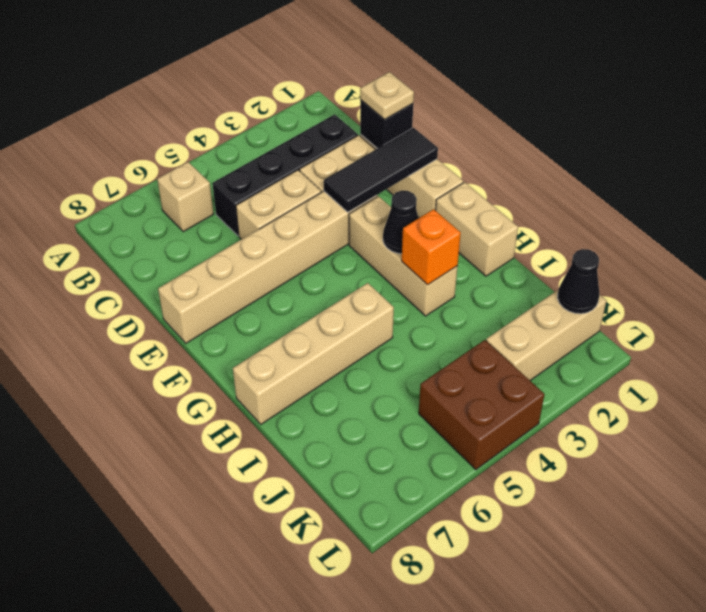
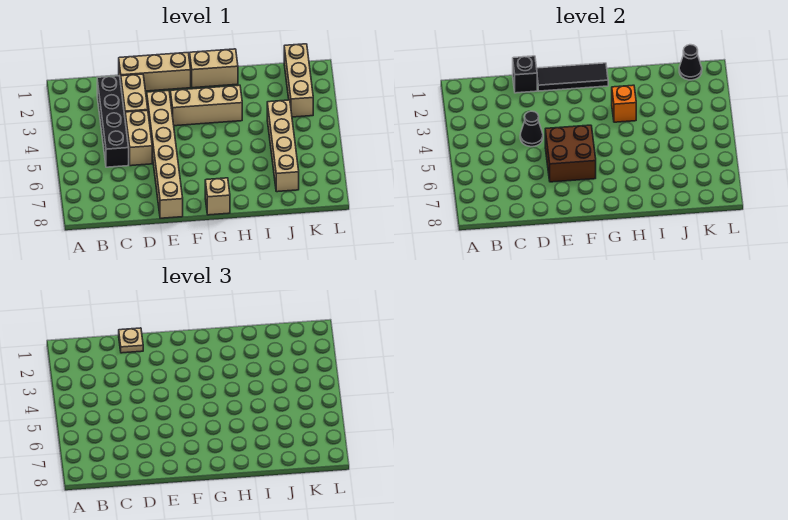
tan 1x1 brick [157,162,213,232] -> tan 1x1 brick moved to [205,178,230,215]
black 1x3 tile [324,128,438,212] -> black 1x3 tile turned to [537,63,608,91]
black 1x1 cone [383,191,418,254] -> black 1x1 cone moved to [520,111,543,147]
tan 1x4 brick [233,283,394,424] -> tan 1x4 brick moved to [267,100,299,192]
brown 2x2 brick [419,340,545,470] -> brown 2x2 brick moved to [545,125,596,182]

